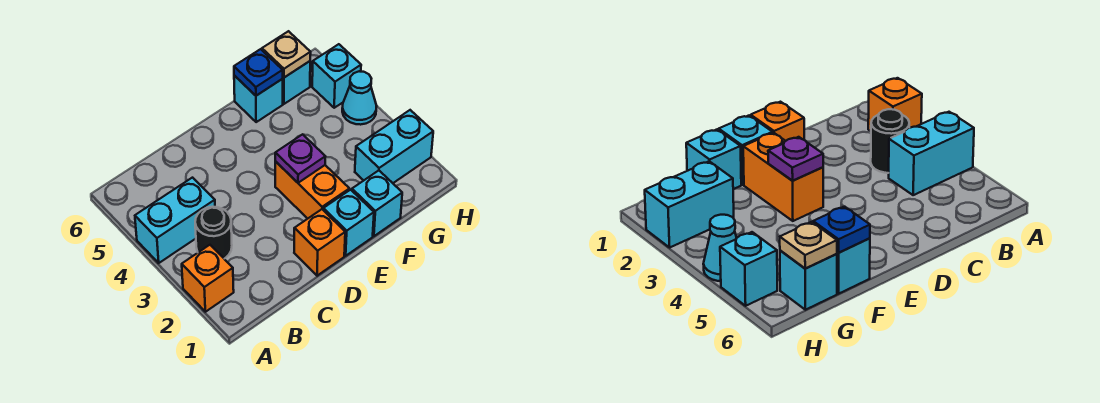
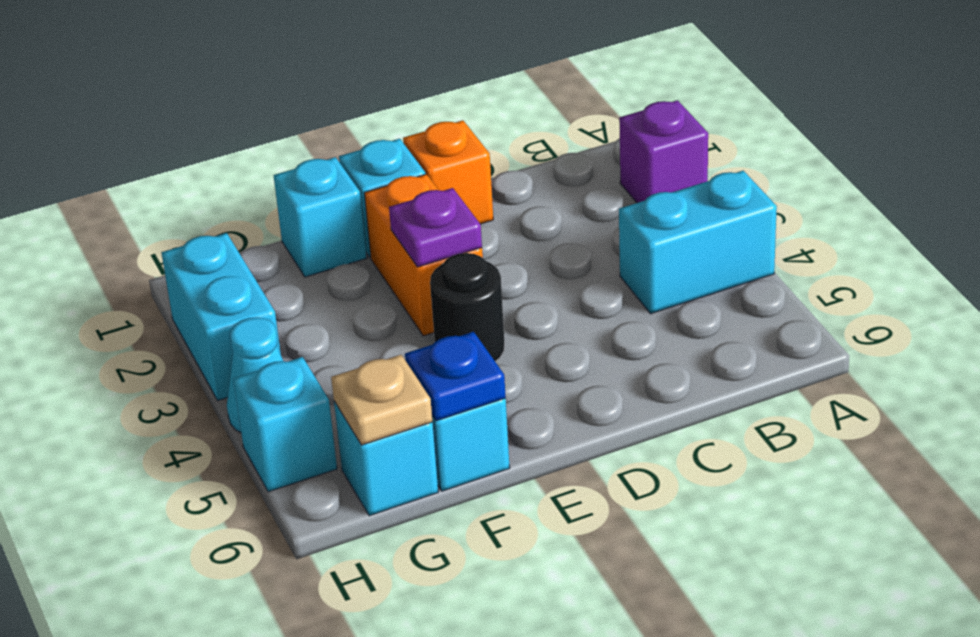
orange 1x1 brick [182,245,234,312] -> purple 1x1 brick [619,100,708,203]
black 1x1 round brick [195,207,232,259] -> black 1x1 round brick moved to [430,253,505,361]
cyan 1x2 brick [355,110,433,183] -> cyan 1x2 brick turned to [161,233,281,401]

